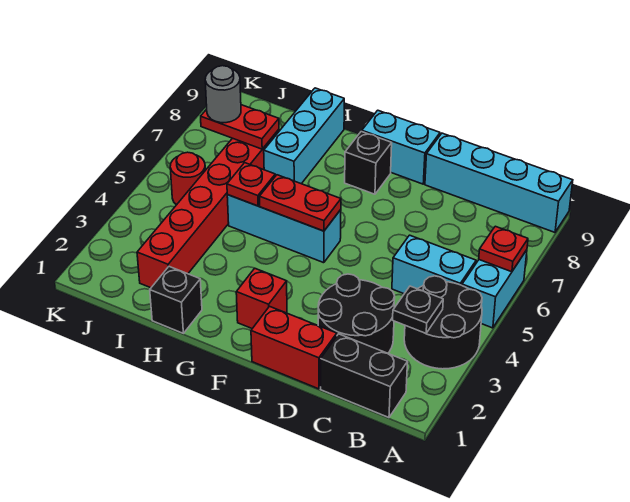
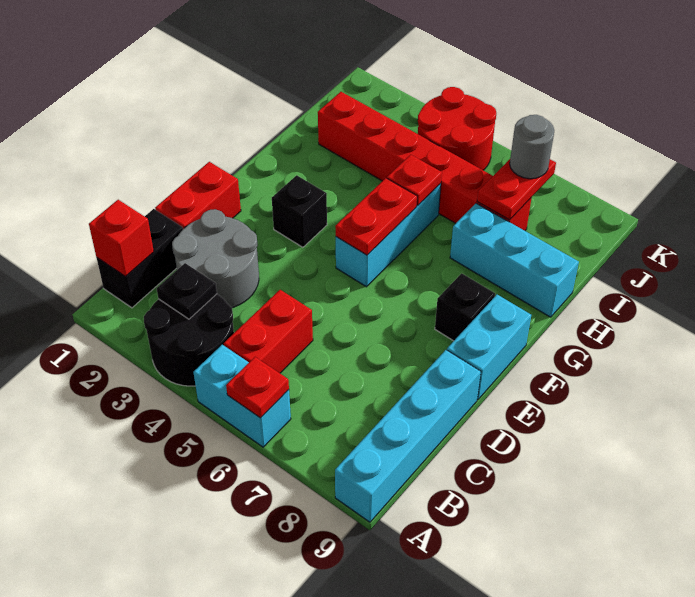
cyan 1x2 brick [392,235,476,294] -> red 1x2 brick [224,290,313,373]
black 2x2 round brick [318,274,395,353] -> grey 2x2 round brick [172,209,259,308]
red 1x1 brick [236,268,287,329] -> red 1x1 brick moved to [89,200,154,277]
black 1x1 brick [150,267,202,333] -> black 1x1 brick moved to [272,175,327,247]
red 1x1 round brick [170,152,205,205] -> red 2x2 round brick [418,87,496,170]

